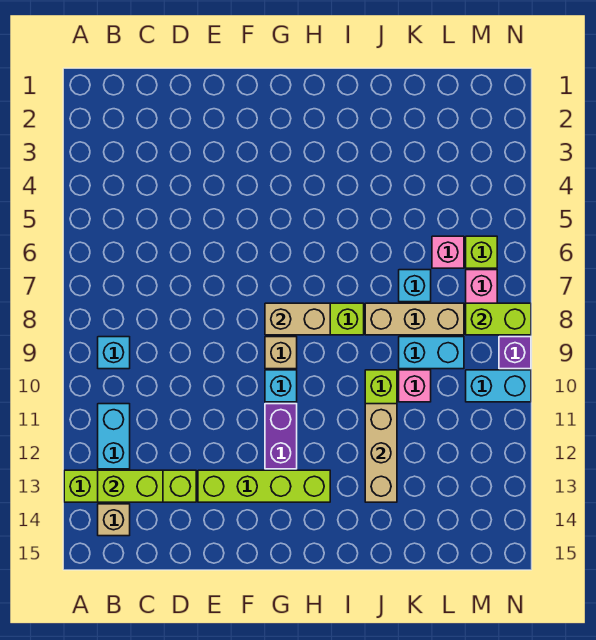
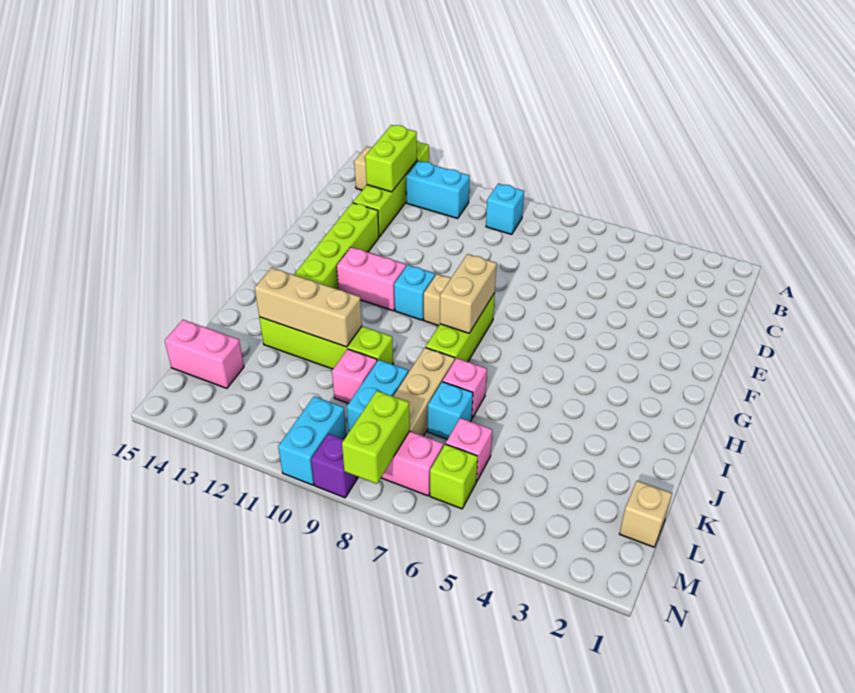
purple 1x2 brick [265,404,297,469] -> pink 1x2 brick [337,247,406,311]
none -> pink 1x1 brick [443,358,487,418]
none -> tan 1x1 brick [620,481,672,547]
none -> pink 1x2 brick [165,320,244,388]

